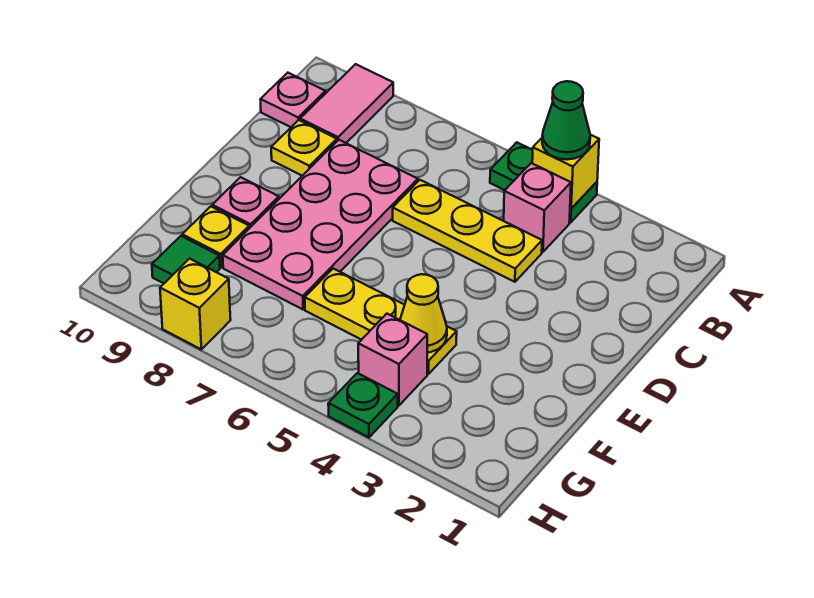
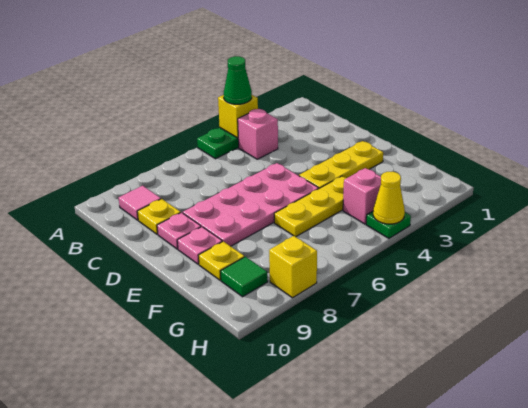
pink 1x2 tile [300,64,393,143] -> pink 1x1 tile [119,186,161,220]
pink 1x1 plate [260,73,325,127] -> pink 1x1 plate moved to [157,213,201,249]
yellow 1x3 plate [393,180,542,282] -> yellow 1x3 plate moved to [299,141,383,188]
pink 2x4 plate [223,140,418,309] -> pink 2x4 plate turned to [183,163,319,246]
yellow 1x1 cone [400,274,447,353] -> yellow 1x1 cone moved to [373,172,405,224]

